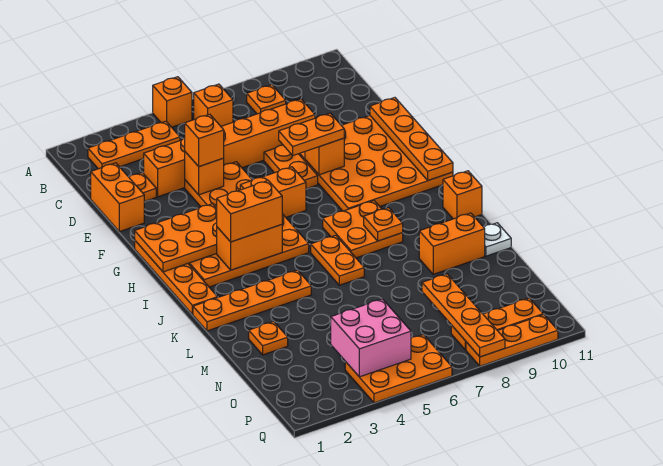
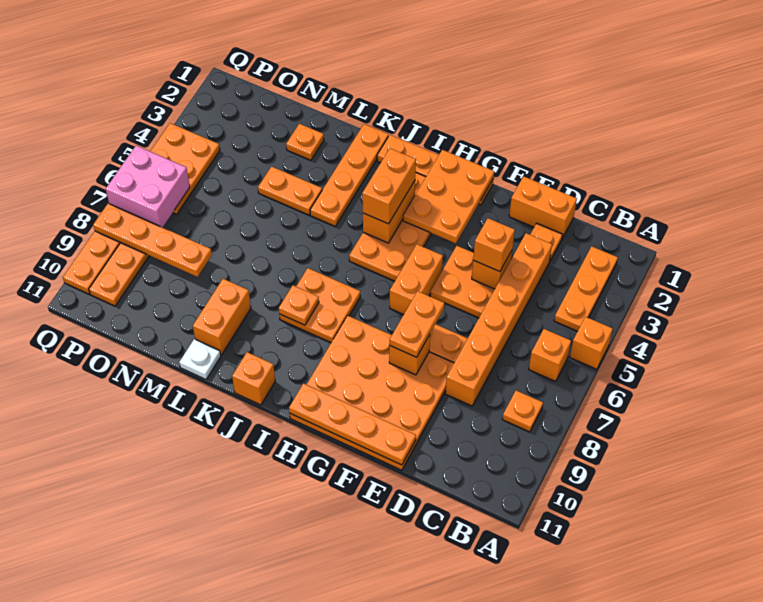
orange 1x2 plate [311,235,364,285] -> orange 1x2 plate moved to [258,166,322,215]
pink 2x2 brick [331,299,411,377] -> pink 2x2 brick moved to [106,146,190,227]

